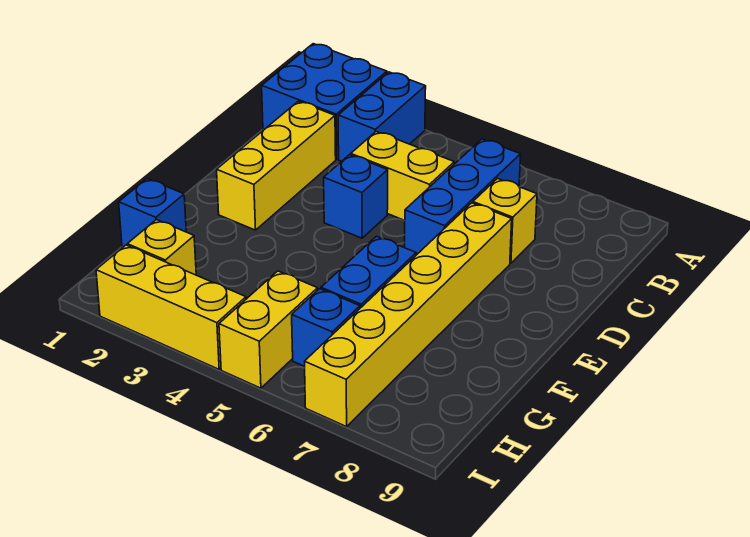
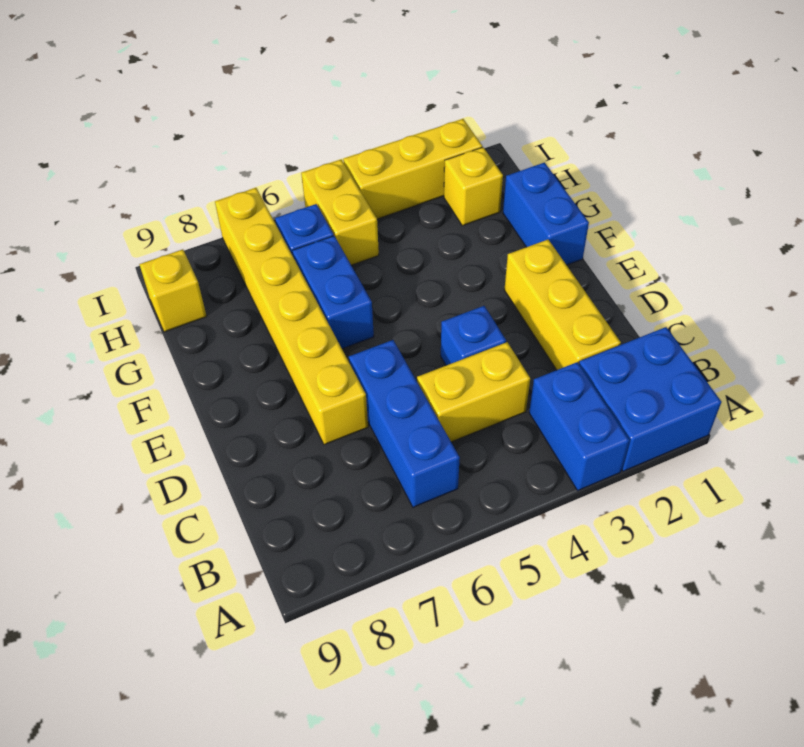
yellow 1x1 brick [473,178,537,263] -> yellow 1x1 brick moved to [139,249,207,332]
blue 1x1 brick [119,179,186,248] -> blue 1x2 brick [503,163,589,265]

